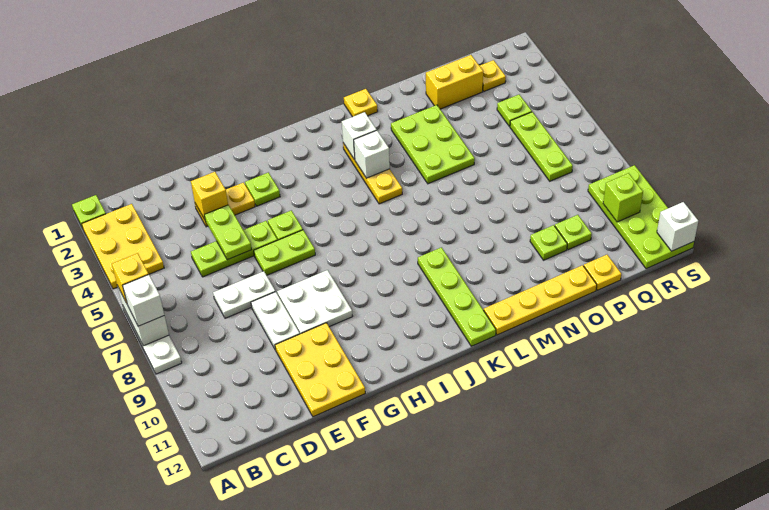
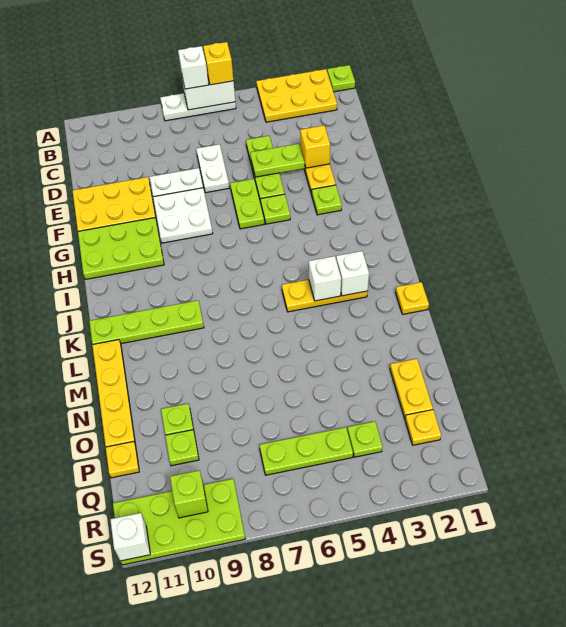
lime 2x3 plate [391,105,475,184] -> lime 2x3 plate moved to [78,217,164,279]
yellow 1x2 brick [426,55,483,109] -> yellow 1x2 plate [390,359,433,418]

